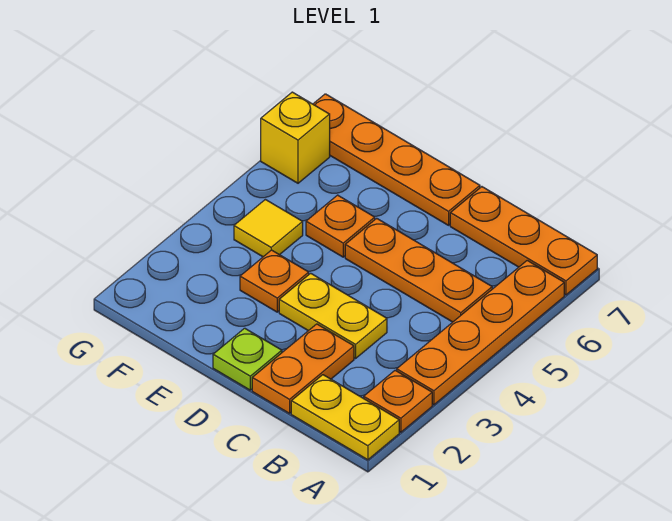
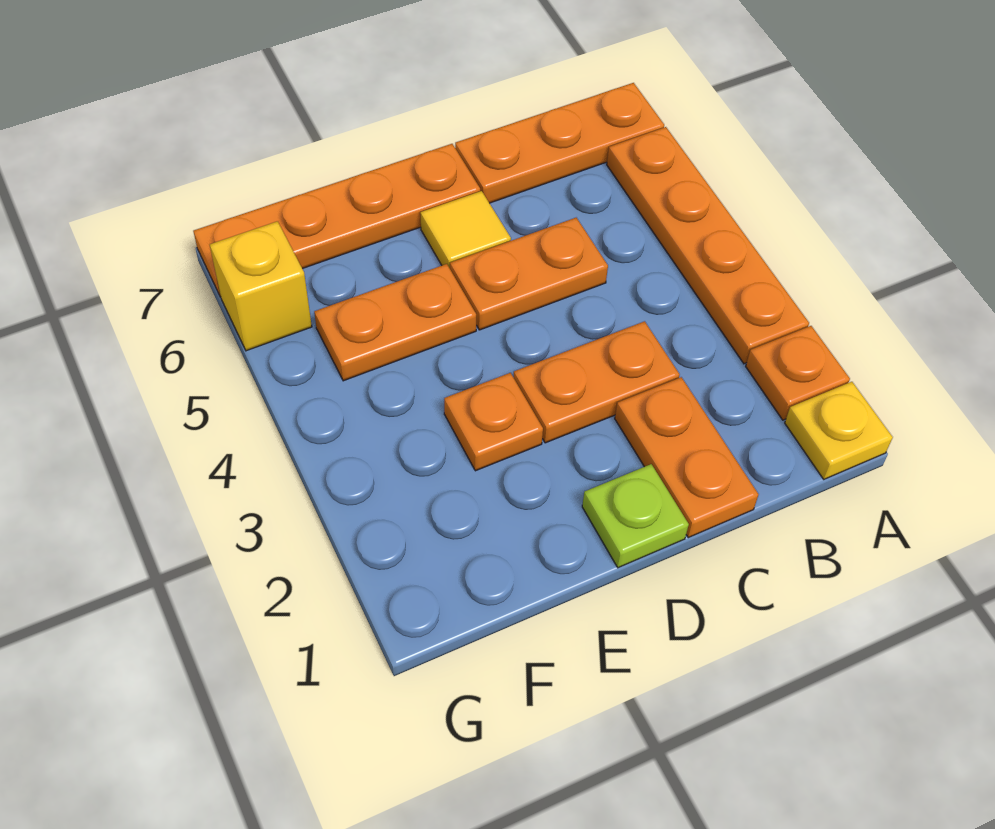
yellow 1x2 plate [291,375,399,460] -> yellow 1x1 plate [785,382,893,479]
orange 1x3 plate [345,218,492,322] -> orange 1x2 plate [450,218,608,330]
yellow 1x2 plate [279,273,387,358] -> orange 1x2 plate [514,321,680,443]
orange 1x1 plate [306,195,375,257] -> orange 1x2 plate [314,264,476,381]
yellow 1x1 tile [234,200,303,257] -> yellow 1x1 tile moved to [420,191,511,268]

